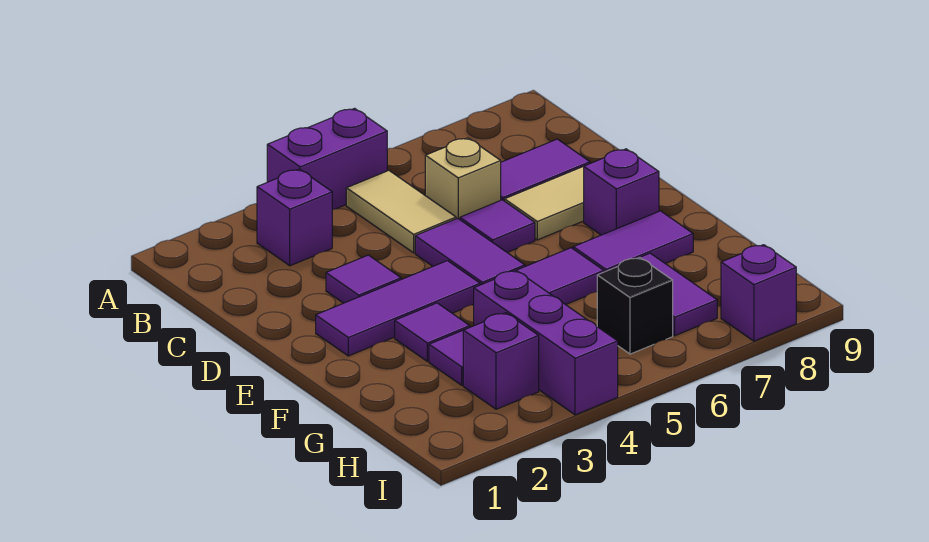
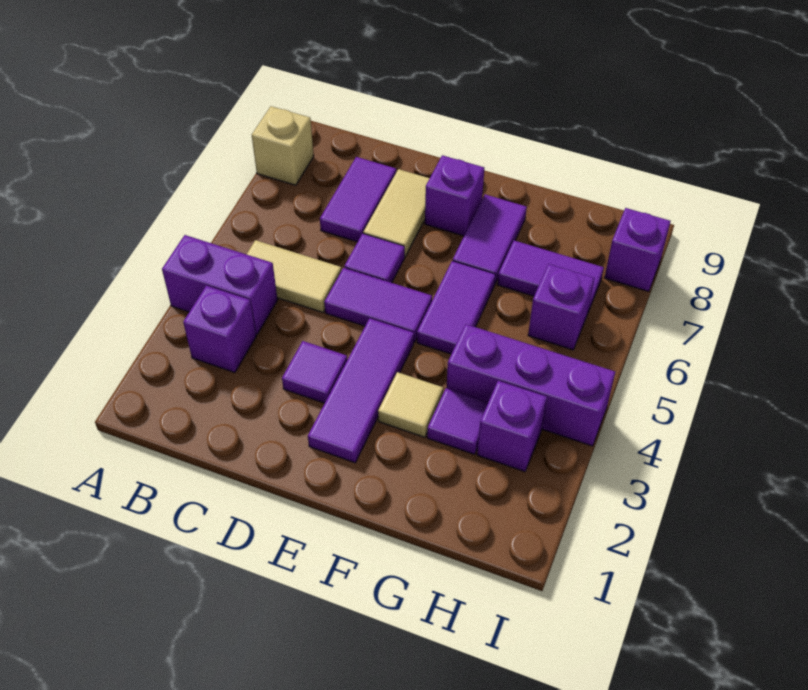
purple 1x2 brick [267,108,387,210] -> purple 1x2 brick turned to [162,235,278,334]
tan 1x1 brick [425,138,501,219] -> tan 1x1 brick moved to [252,106,314,185]
purple 1x1 tile [395,303,470,361] -> tan 1x1 tile [378,372,443,437]
black 1x1 brick [597,258,673,354] -> purple 1x1 brick [528,264,595,350]

